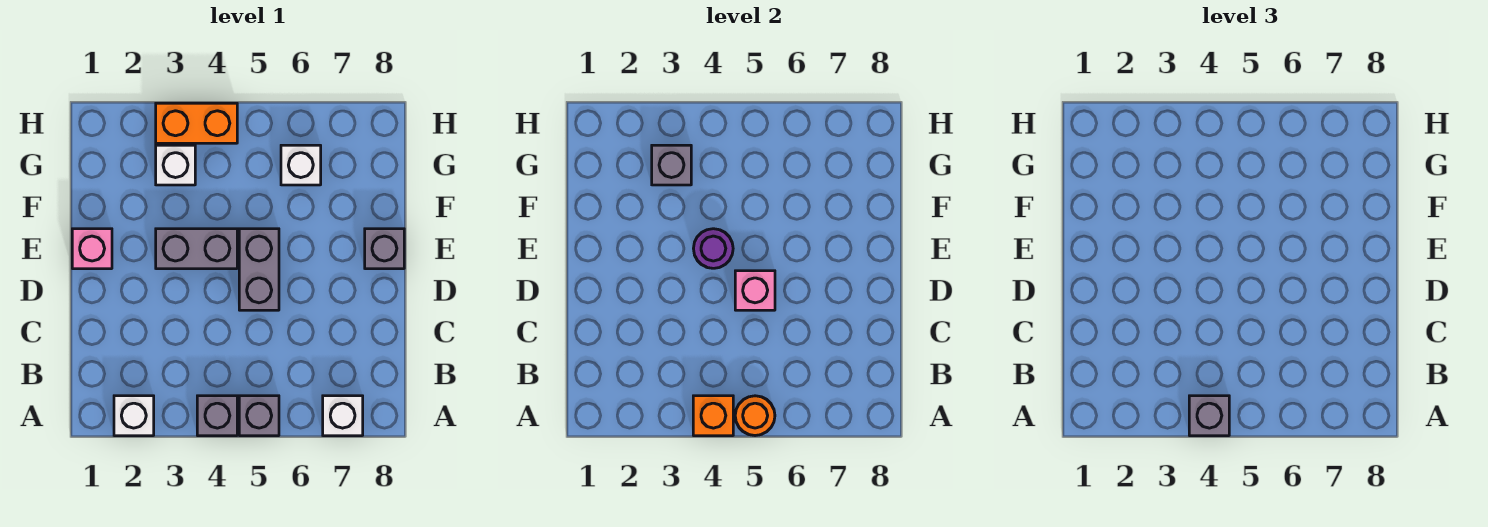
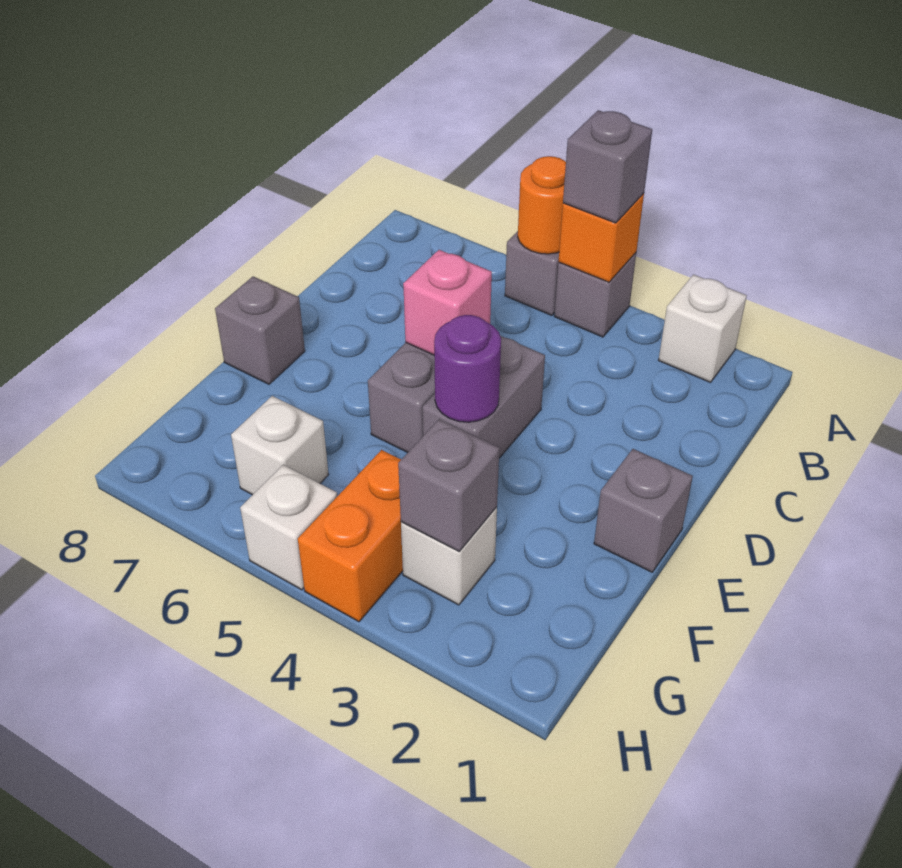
white 1x1 brick [323,396,363,436] -> white 1x1 brick moved to [240,465,337,590]
pink 1x1 brick [72,229,112,269] -> grey 1x1 brick [594,449,693,572]
grey 1x2 brick [156,229,237,269] -> grey 1x2 brick turned to [423,336,545,458]
orange 1x2 brick [156,103,237,143] -> orange 1x2 brick turned to [298,450,403,622]

